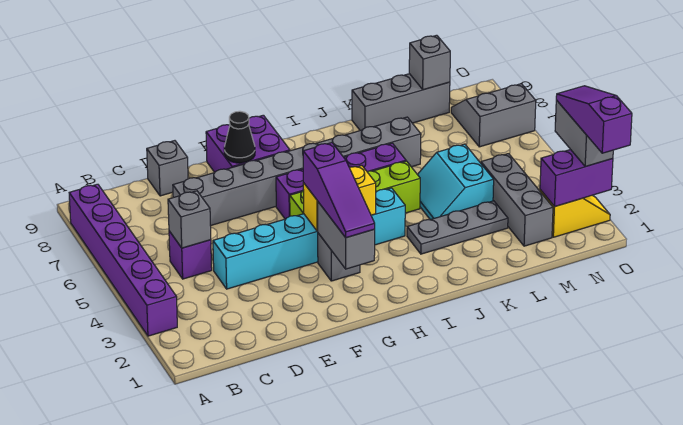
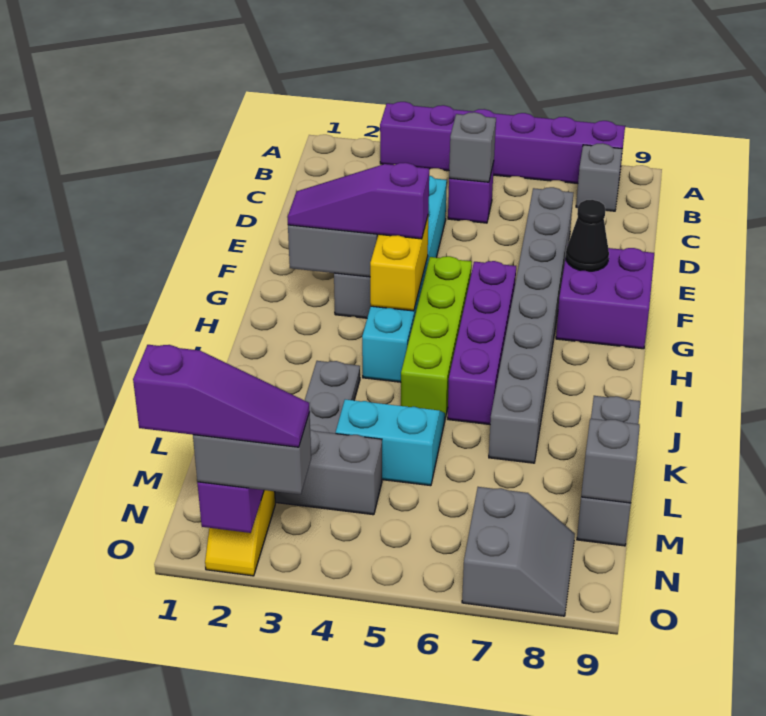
grey 1x1 brick [147,141,188,196] -> grey 1x1 brick moved to [576,143,622,211]

